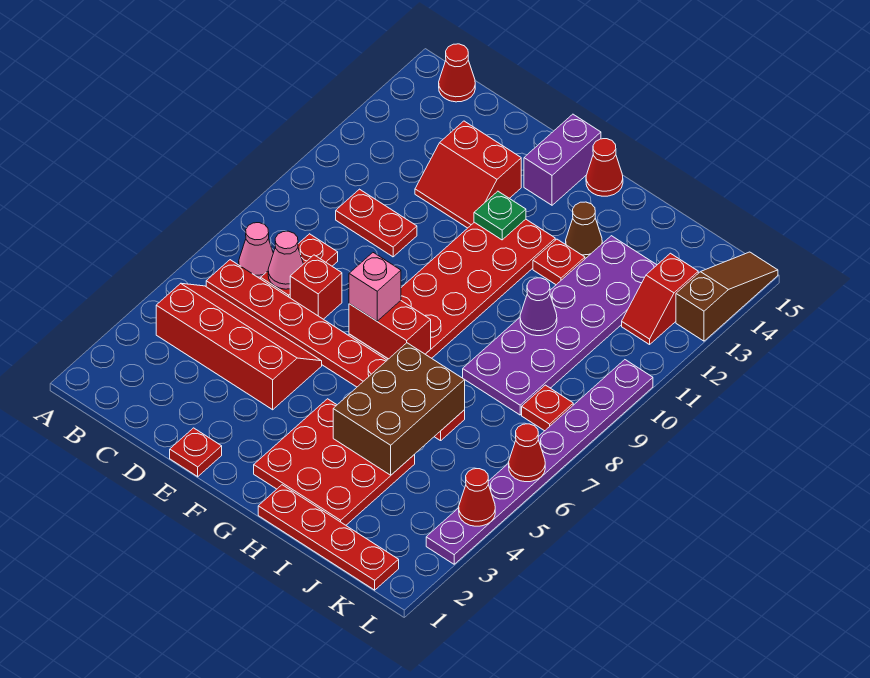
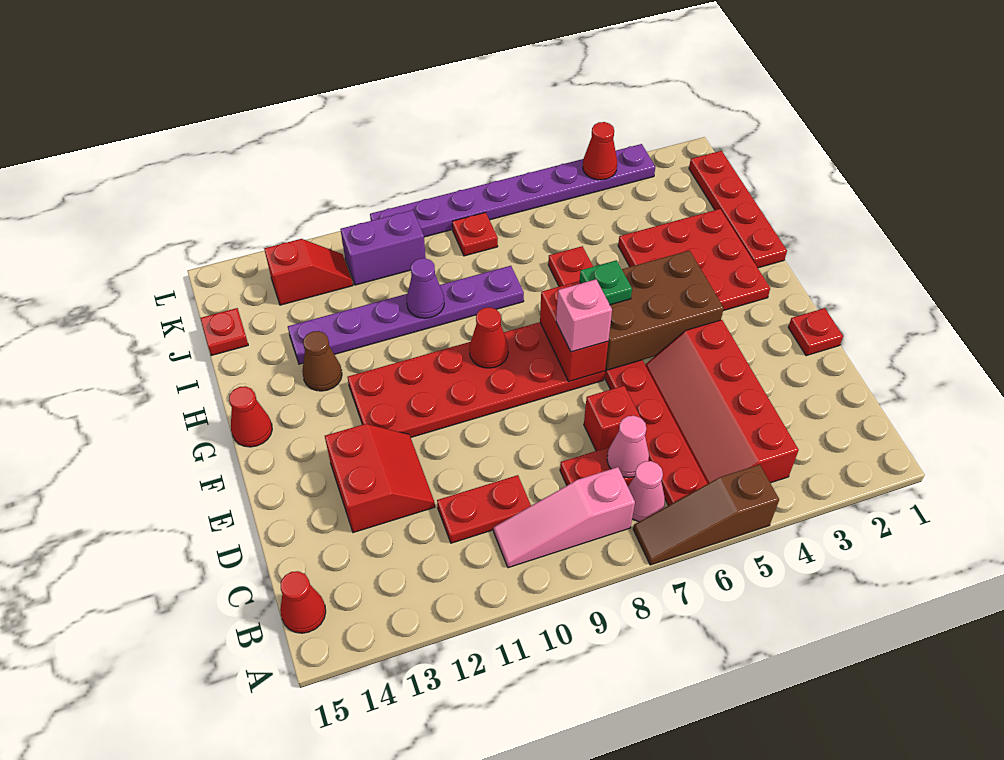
none -> pink 1x3 slope [493,467,635,568]
red 1x2 plate [336,189,417,257] -> red 1x2 plate turned to [437,475,531,543]
green 1x1 plate [474,191,526,240] -> green 1x1 plate moved to [580,260,632,305]
purple 1x2 brick [524,114,601,205] -> purple 1x2 brick moved to [340,210,426,285]
brown 2x3 brick [333,343,465,475] -> brown 2x3 brick moved to [579,251,724,370]
red 1x1 plate [533,239,585,285] -> red 1x1 plate moved to [201,308,248,356]
purple 2x6 plate [463,236,657,415] -> purple 1x6 plate [288,266,524,364]
red 1x1 cone [509,424,545,482] -> red 1x1 cone moved to [469,308,508,368]
brown 1x3 slope [676,252,778,341] -> brown 1x3 slope moved to [633,465,779,565]

